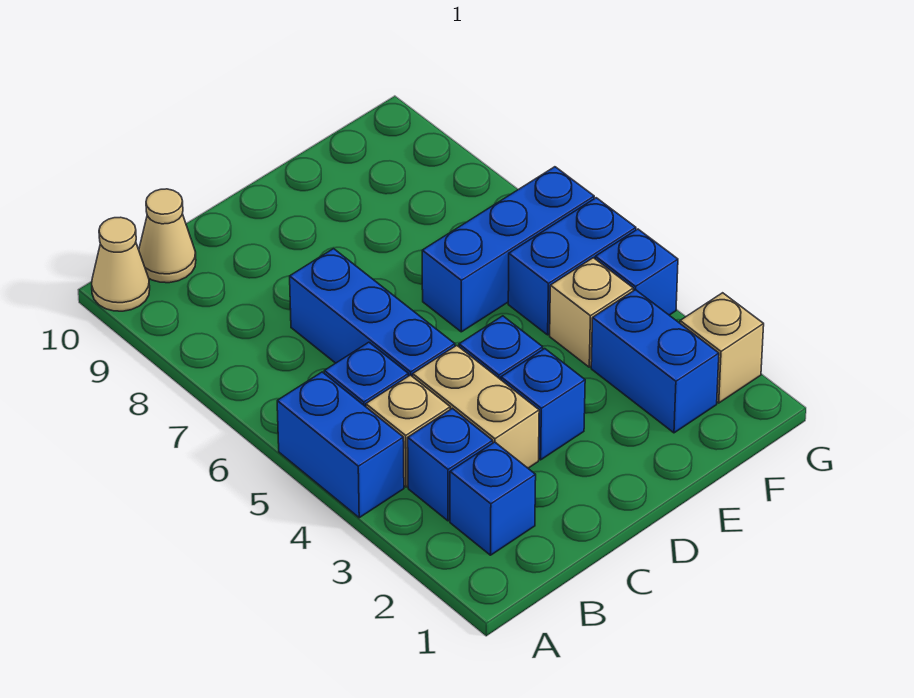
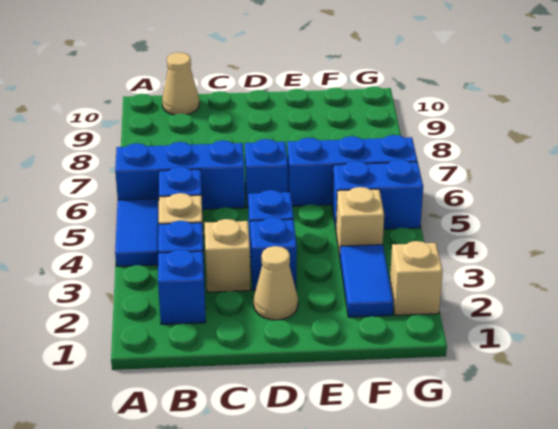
blue 1x2 brick [277,372,404,518] -> blue 1x2 tile [115,199,159,266]
tan 1x1 cone [92,217,150,311] -> tan 1x1 cone moved to [254,246,298,320]
tan 1x2 brick [413,345,539,468] -> tan 1x1 brick [205,219,251,292]
blue 1x3 brick [290,249,455,377] -> blue 1x3 brick turned to [115,141,245,209]
blue 1x2 brick [591,290,719,433] -> blue 1x2 tile [340,245,393,317]
blue 1x1 brick [595,229,678,315] -> blue 1x1 brick moved to [245,139,288,208]

